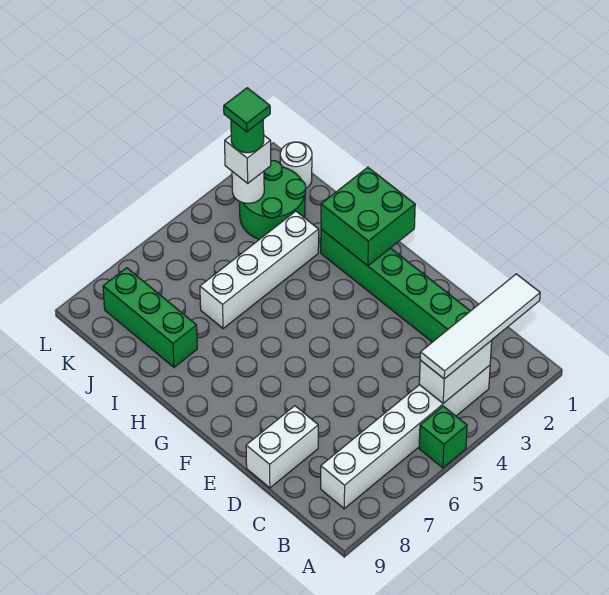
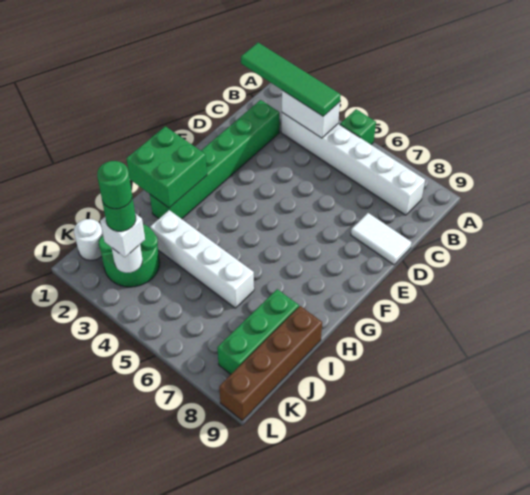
white 1x4 tile [420,274,540,379] -> green 1x4 tile [241,43,341,116]
white 1x2 brick [246,406,318,488] -> white 1x2 tile [351,213,412,265]
none -> brown 1x4 brick [219,306,322,420]
green 1x1 tile [224,88,270,132] -> green 1x1 round brick [97,161,132,209]

